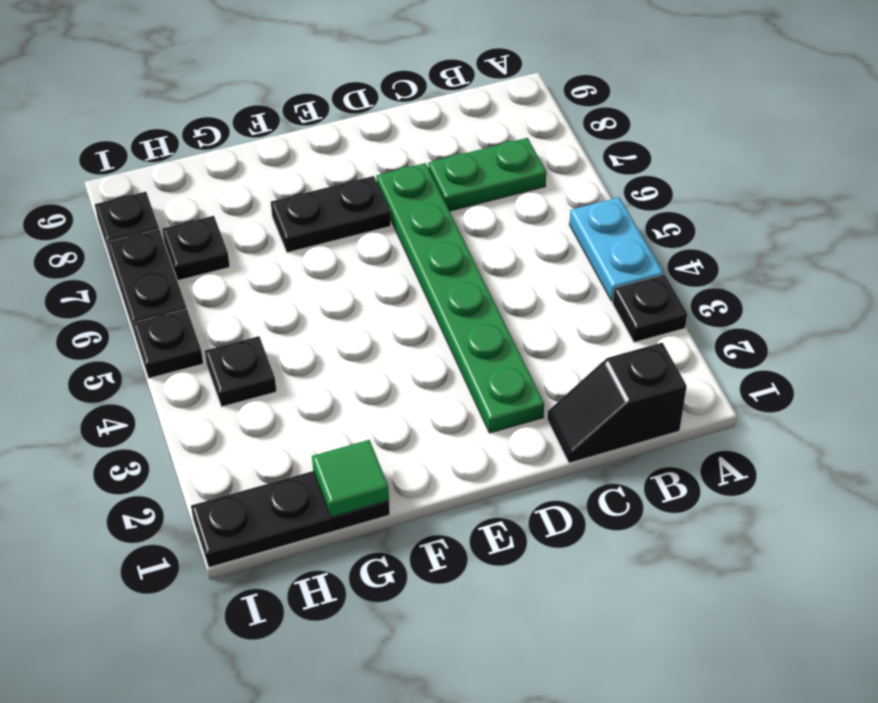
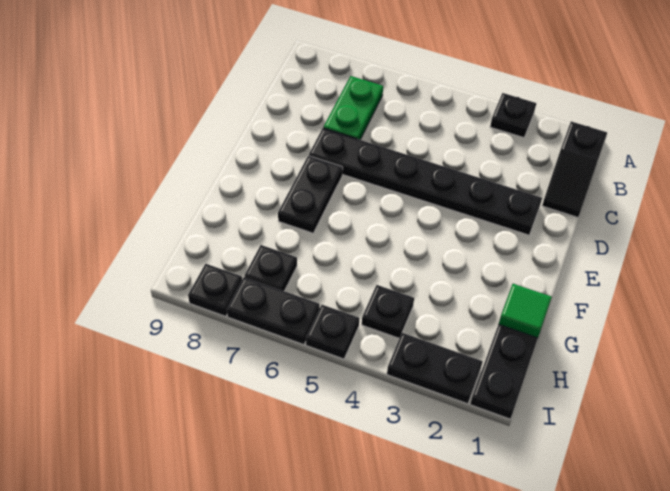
cyan 1x2 plate [569,197,663,301] -> none
green 1x6 plate [376,163,544,433] -> black 1x6 plate [309,128,542,235]
none -> black 1x2 plate [387,333,483,404]

